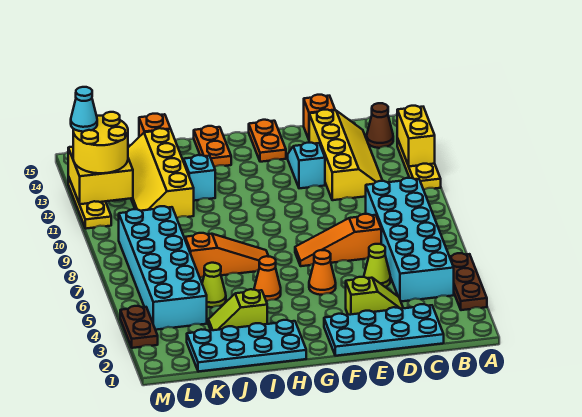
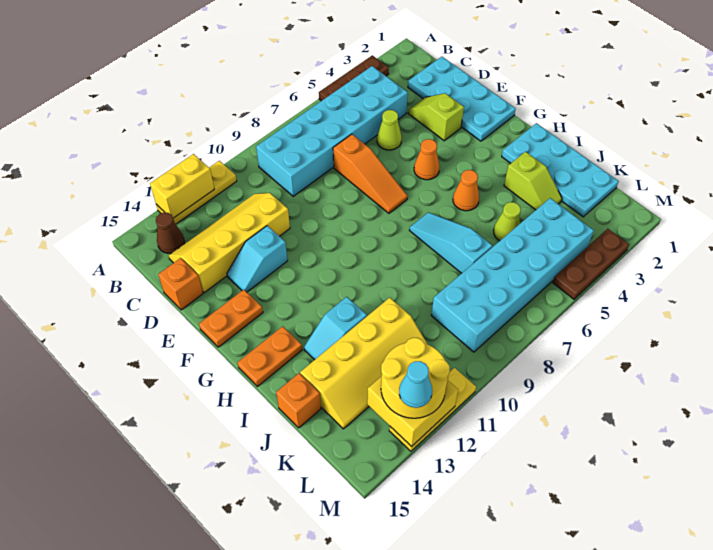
orange 1x3 slope [185,233,269,278] -> cyan 1x3 slope [409,212,492,273]
brown 1x2 plate [120,306,158,348] -> brown 1x3 plate [553,229,629,299]

